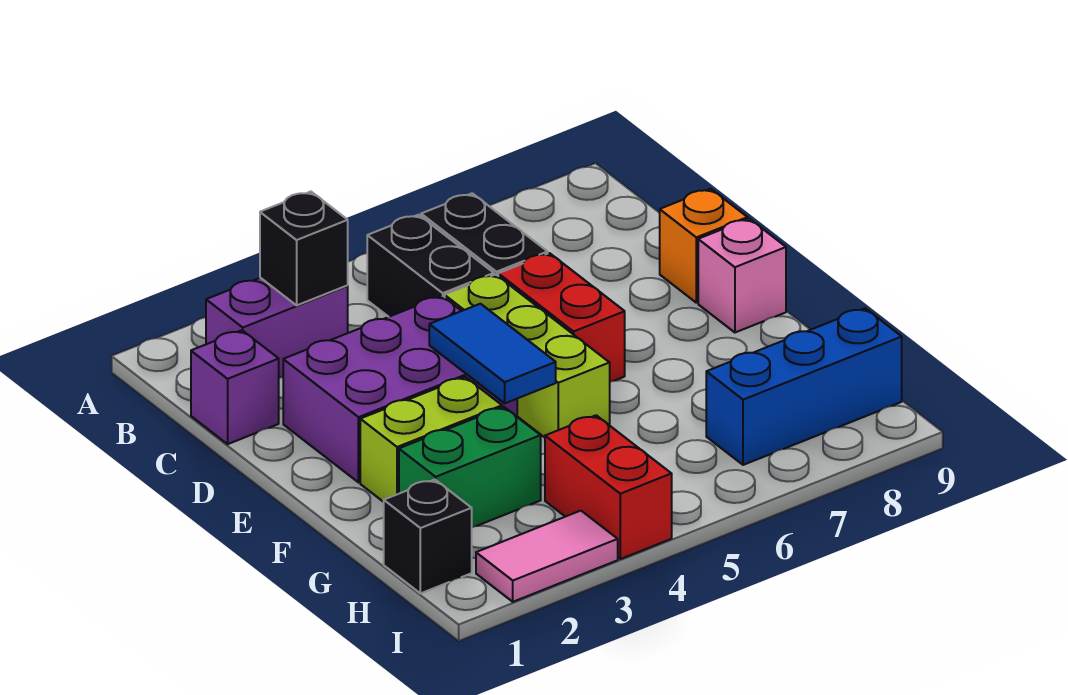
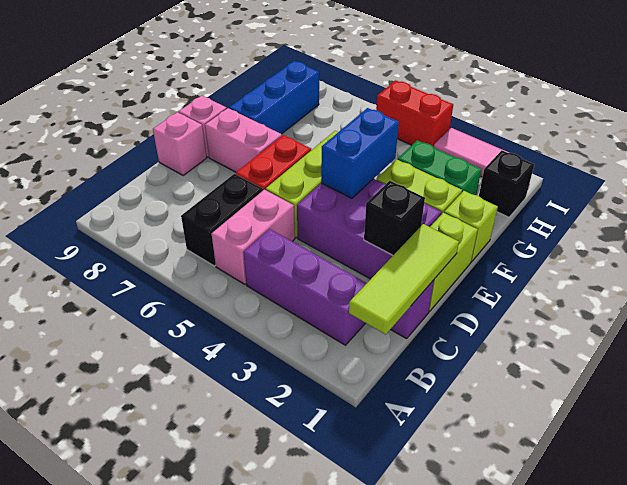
none -> lime 1x3 tile [349,224,459,334]
purple 1x2 brick [206,278,348,378] -> purple 1x3 brick [243,229,367,345]
black 1x1 brick [260,192,348,305] -> black 1x1 brick moved to [364,181,425,255]
black 1x2 brick [367,215,494,317] -> pink 1x2 brick [212,190,295,284]
none -> lime 1x2 brick [429,213,478,311]
orange 1x1 brick [660,189,748,303] -> pink 1x1 brick [153,112,207,175]
blue 1x2 tile [429,304,556,403] -> blue 1x2 brick [321,108,399,198]
none -> pink 1x2 brick [205,108,282,172]
none -> lime 1x1 brick [444,191,498,262]
red 1x2 brick [545,415,672,559] -> red 1x2 brick turned to [376,80,453,147]
blue 1x3 brick [706,308,902,465] -> blue 1x3 brick turned to [229,61,319,134]

